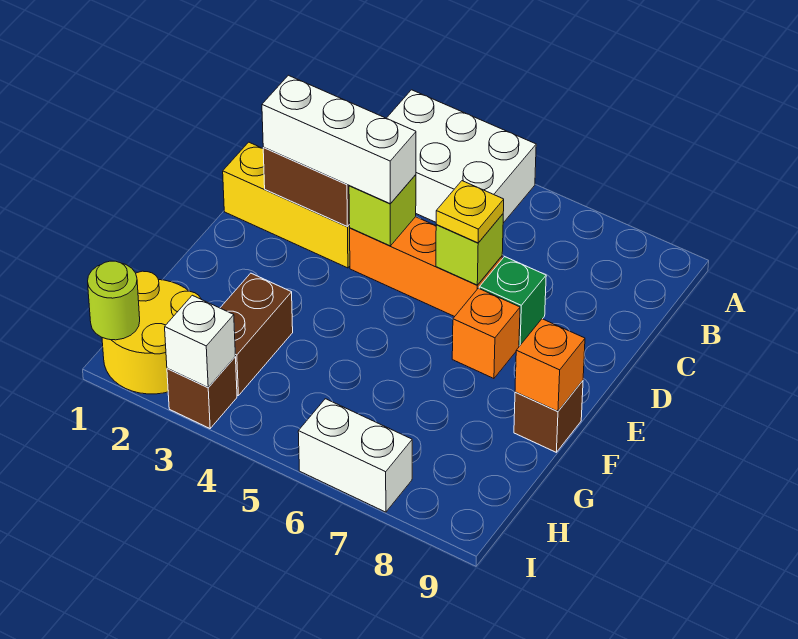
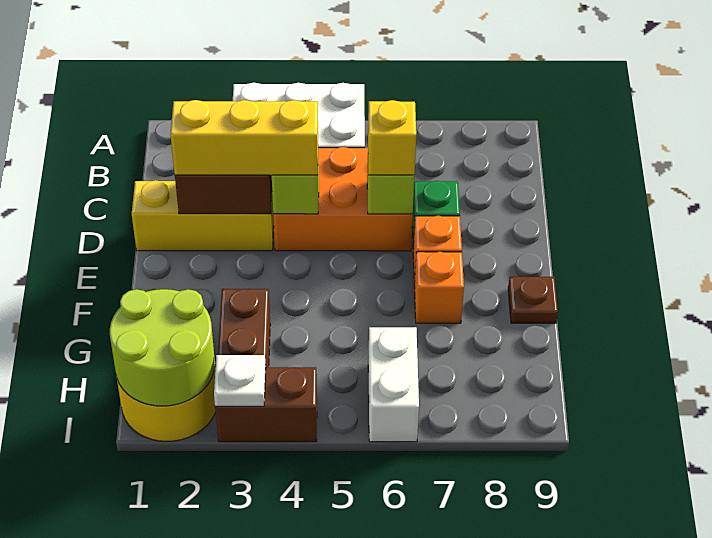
white 1x3 brick [262,75,416,204] -> yellow 1x3 brick [170,100,318,175]
orange 1x3 brick [350,217,502,317] -> orange 2x3 brick [273,147,413,251]
yellow 1x1 plate [436,181,504,243] -> yellow 1x1 brick [368,100,416,175]
brown 1x1 brick [514,381,583,452] -> brown 1x1 plate [508,277,558,323]
orange 1x1 brick [515,319,585,411] -> orange 1x1 brick moved to [414,252,464,323]
lime 1x1 round brick [88,261,140,340] -> lime 2x2 round brick [110,289,215,406]
brown 1x1 brick [167,357,237,428] -> brown 1x2 brick [215,367,317,442]
white 1x1 brick [165,295,235,387] -> white 1x1 plate [214,355,266,406]
white 1x2 brick [298,399,412,512] -> white 1x2 brick turned to [368,327,419,442]

